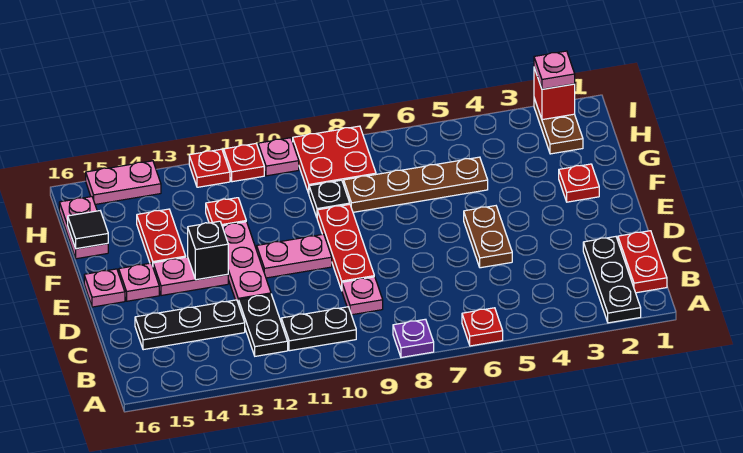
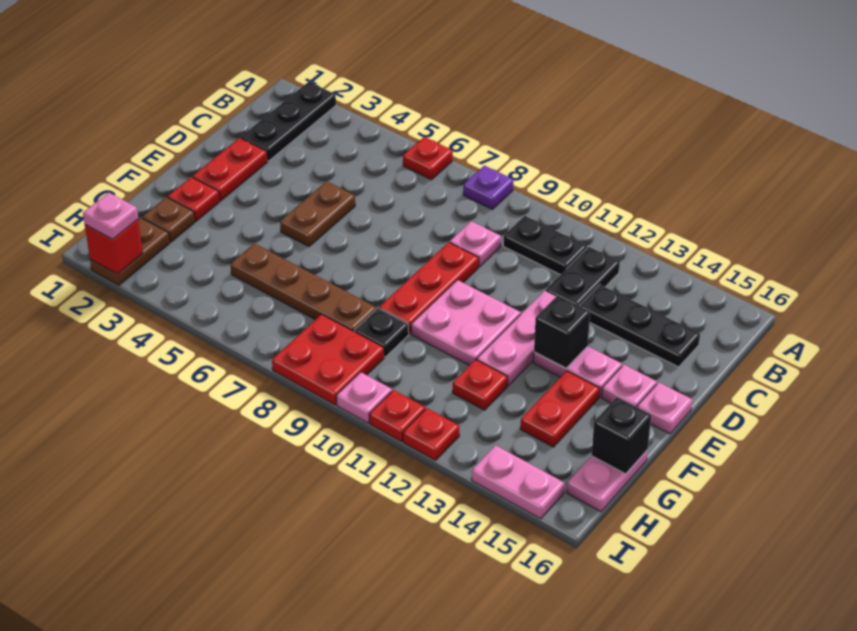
red 1x2 plate [618,231,667,293] -> red 1x2 plate moved to [192,138,268,201]
pink 1x2 plate [257,234,332,278] -> pink 2x2 plate [411,280,521,366]
none -> brown 1x1 plate [142,197,195,242]
black 1x1 tile [68,211,108,249] -> black 1x1 brick [591,397,651,474]

